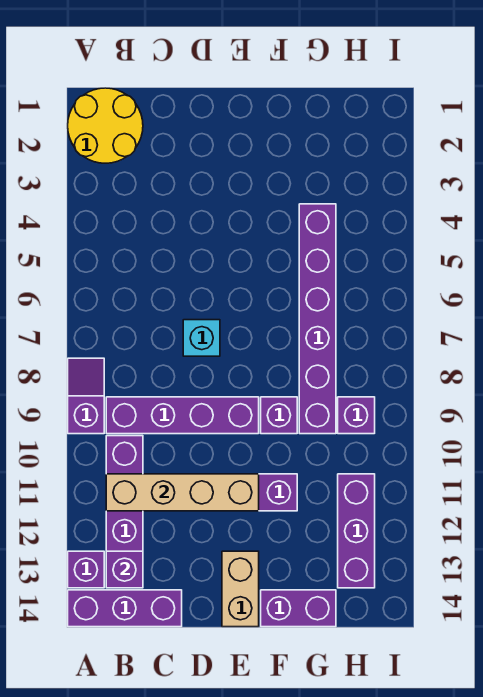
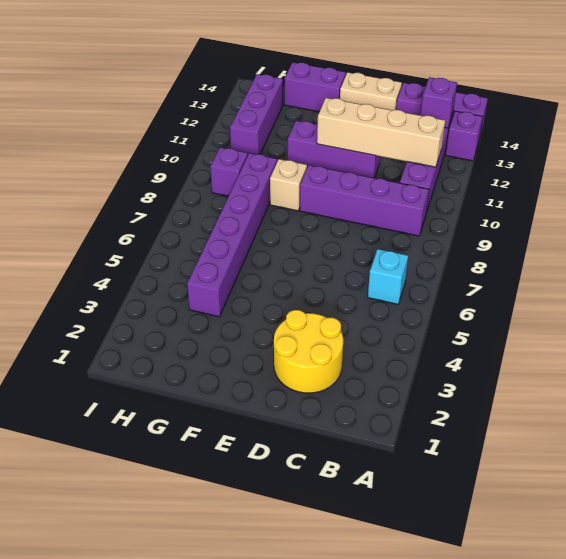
yellow 2x2 round brick [68,88,143,163] -> yellow 2x2 round brick moved to [274,310,343,393]
purple 1x2 slope [68,358,104,434] -> none
cyan 1x1 brick [183,320,220,356] -> cyan 1x1 brick moved to [368,249,408,304]
tan 1x2 brick [222,551,259,627] -> tan 1x2 brick turned to [340,72,402,110]
purple 1x1 brick [261,397,297,434] -> tan 1x1 brick [270,159,307,211]

